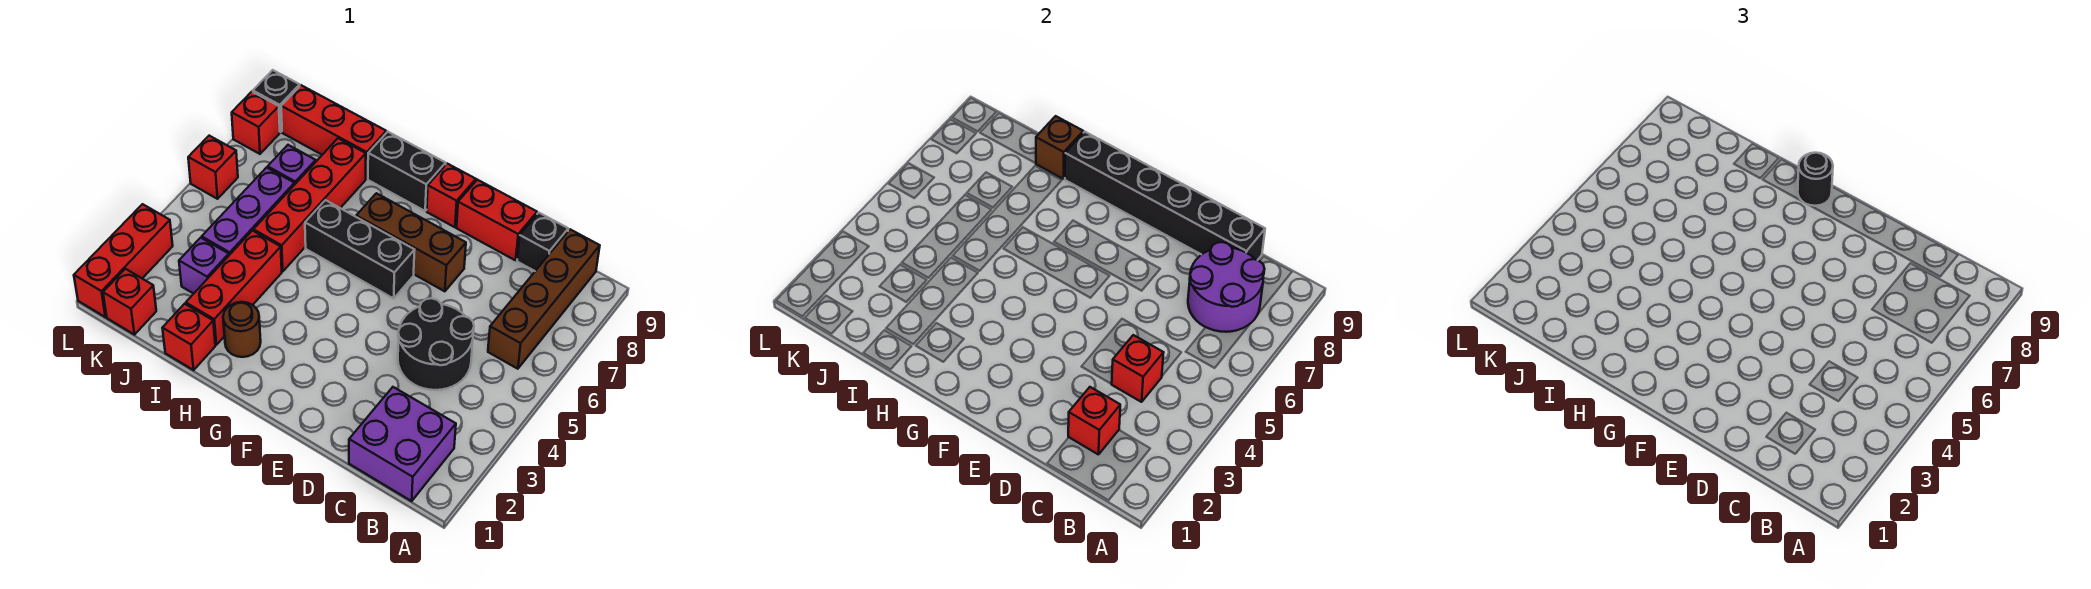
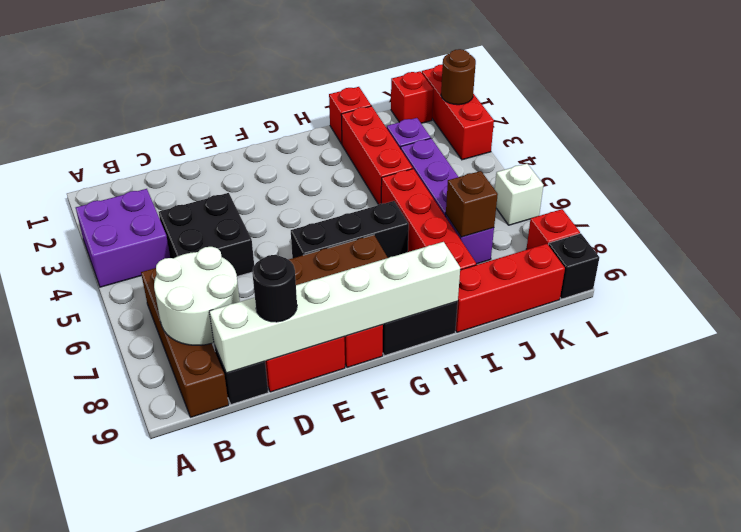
purple 2x2 brick [349,387,456,501] -> purple 2x2 brick moved to [76,189,170,287]
purple 2x2 round brick [1188,242,1264,332] -> white 2x2 round brick [154,247,240,345]
red 1x1 brick [1068,387,1120,455] -> none
black 2x2 round brick [398,298,474,390] -> black 2x2 brick [159,193,254,276]
red 1x1 brick [1112,335,1164,402] -> none
black 1x6 brick [1065,132,1265,260] -> white 1x6 brick [209,242,460,373]
black 1x1 round brick [1798,153,1833,206] -> black 1x1 round brick moved to [252,255,297,322]
brown 1x1 round brick [223,302,261,357] -> brown 1x1 round brick moved to [441,49,476,105]
brown 1x1 brick [1036,116,1083,179] -> brown 1x1 brick moved to [446,171,498,237]
red 1x1 brick [188,136,238,199] -> white 1x1 brick [495,164,543,225]

